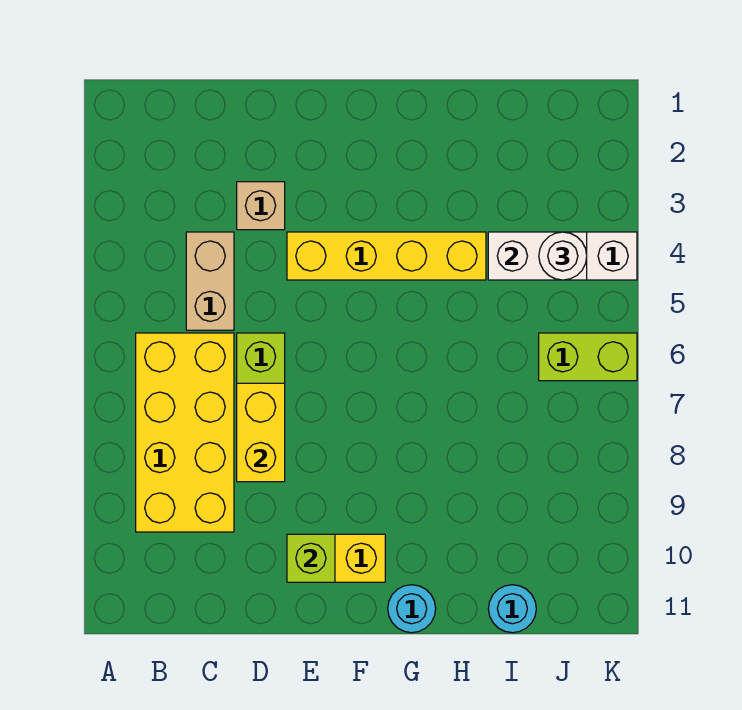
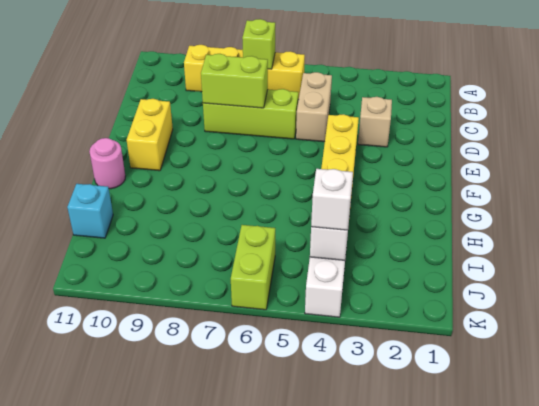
yellow 2x4 brick [136,333,234,532] -> yellow 1x4 brick [184,45,305,99]
tan 1x2 brick [186,232,234,330] -> tan 1x2 brick turned to [296,72,332,142]
yellow 1x2 brick [237,383,285,482] -> lime 1x2 brick [201,54,268,108]
lime 1x1 brick [287,534,335,582] -> lime 1x1 brick moved to [242,19,275,69]
cyan 1x1 round brick [388,585,436,633] -> pink 1x1 round brick [89,138,125,189]
cyan 1x1 round brick [488,585,536,633] -> cyan 1x1 brick [67,184,113,238]
white 1x1 round brick [539,232,587,280] -> white 1x1 brick [311,169,353,230]

